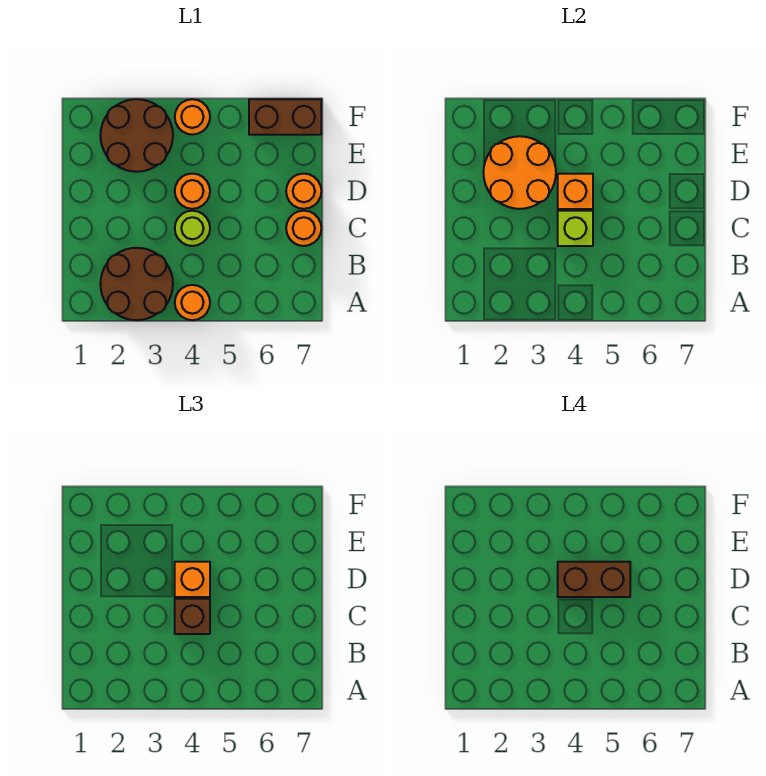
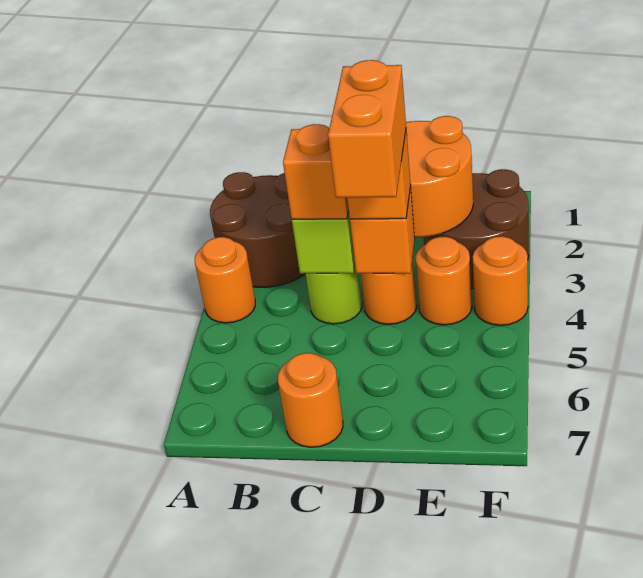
brown 1x1 brick [175,599,210,634] -> orange 1x1 brick [283,124,349,219]
brown 1x2 brick [558,562,630,597] -> orange 1x2 brick [328,60,406,198]
orange 1x1 round brick [286,174,321,209] -> orange 1x1 round brick moved to [415,237,472,325]
brown 1x2 brick [249,99,321,135] -> none

